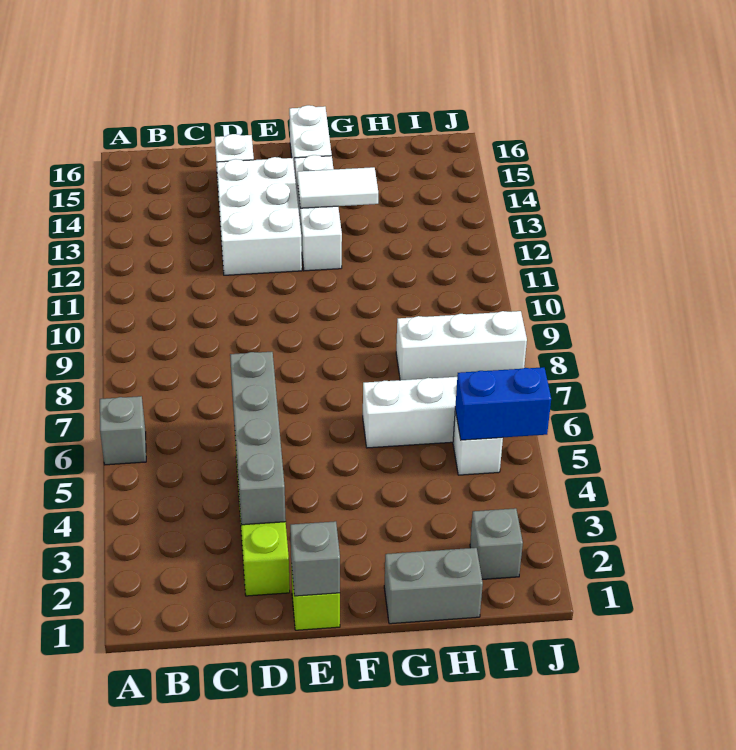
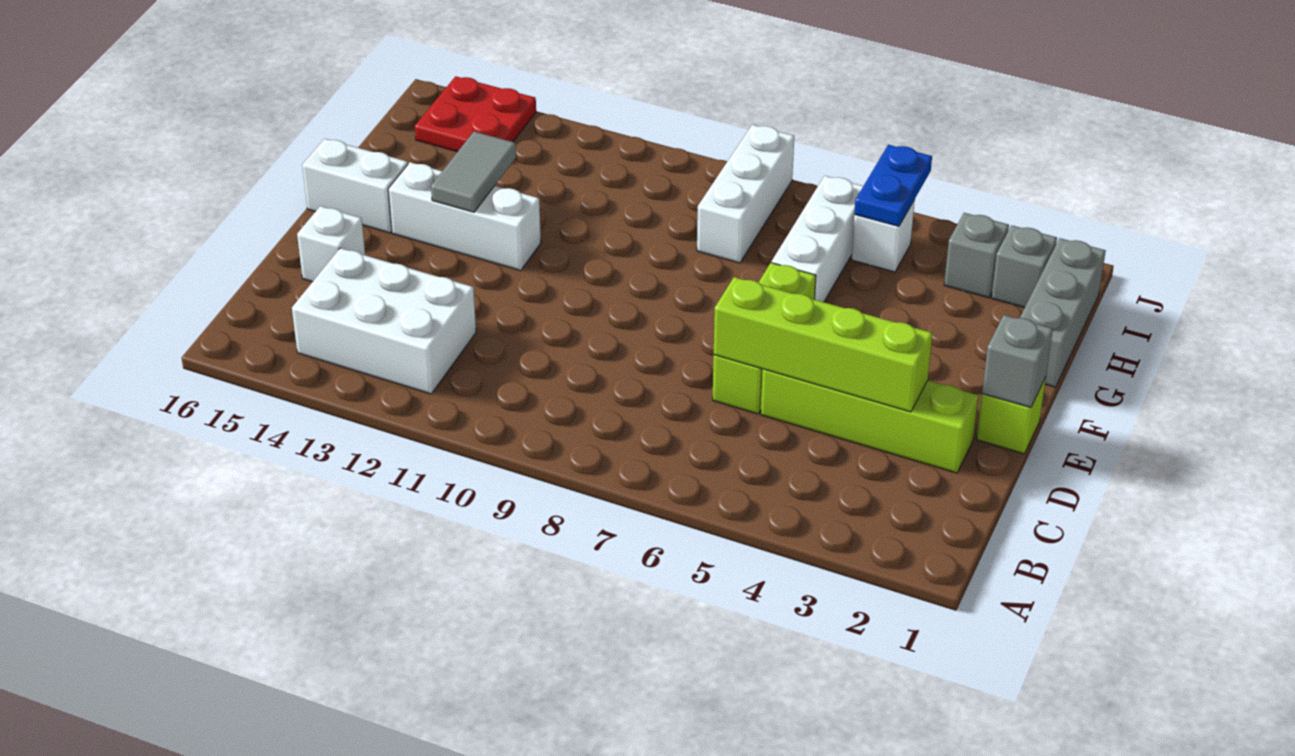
grey 1x1 brick [100,396,146,465] -> grey 1x1 brick moved to [944,213,1009,298]
grey 1x4 brick [230,352,286,525] -> lime 1x4 brick [714,277,932,412]
none -> lime 1x3 brick [713,263,816,414]
white 2x3 brick [217,157,302,275] -> white 2x3 brick moved to [292,248,476,394]
white 1x2 tile [297,167,378,208] -> grey 1x2 tile [431,131,516,212]
grey 1x2 brick [384,548,483,624] -> grey 1x3 brick [1020,238,1106,387]
blue 1x2 brick [455,367,551,440] -> blue 1x2 plate [854,145,932,226]
none -> red 2x2 plate [415,76,536,152]

